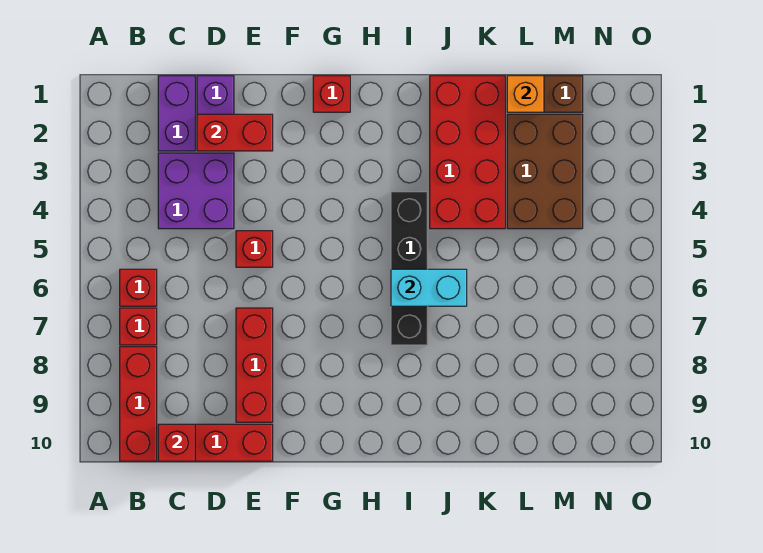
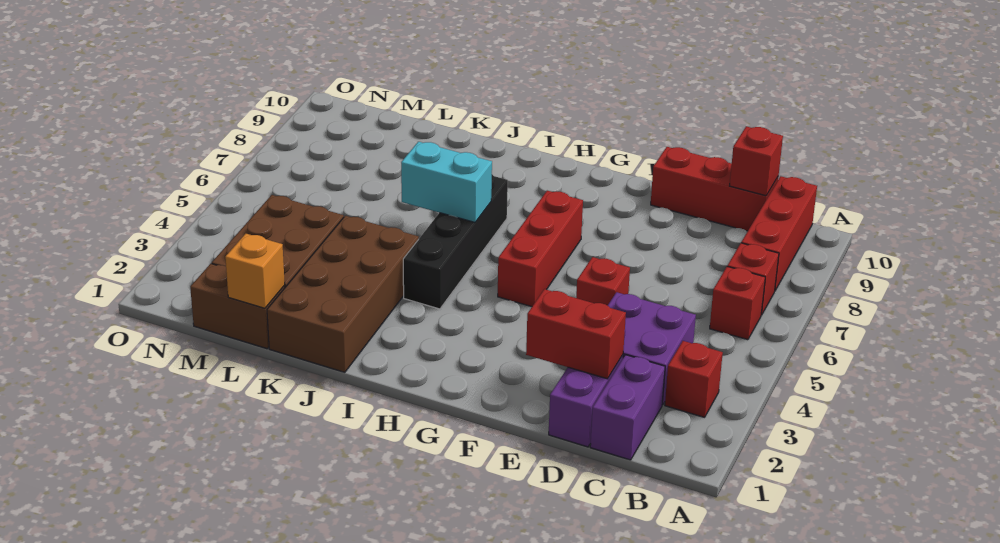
red 1x3 brick [236,308,273,422] -> red 1x3 brick moved to [498,191,583,307]
red 1x1 brick [313,76,350,112] -> red 1x1 brick moved to [665,341,723,417]
red 2x4 brick [430,76,505,229] -> brown 2x4 brick [267,216,419,372]

